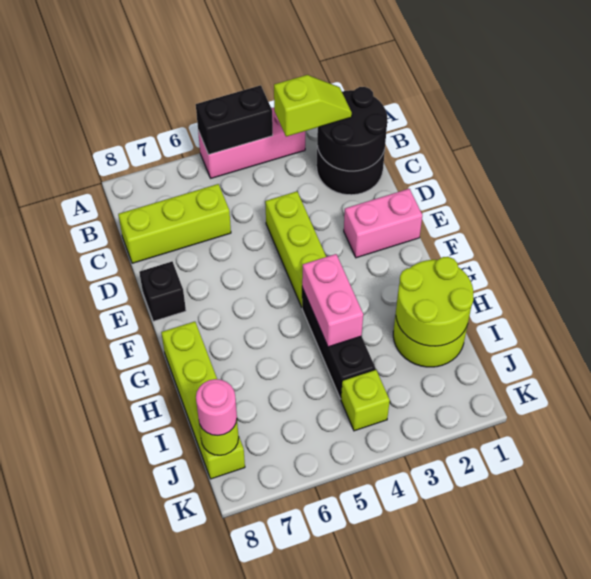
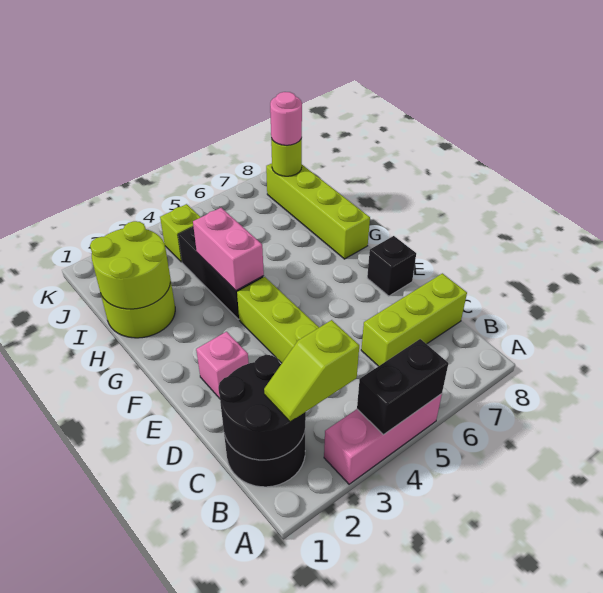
pink 1x2 brick [344,189,422,258] -> pink 1x1 brick [196,332,249,399]

